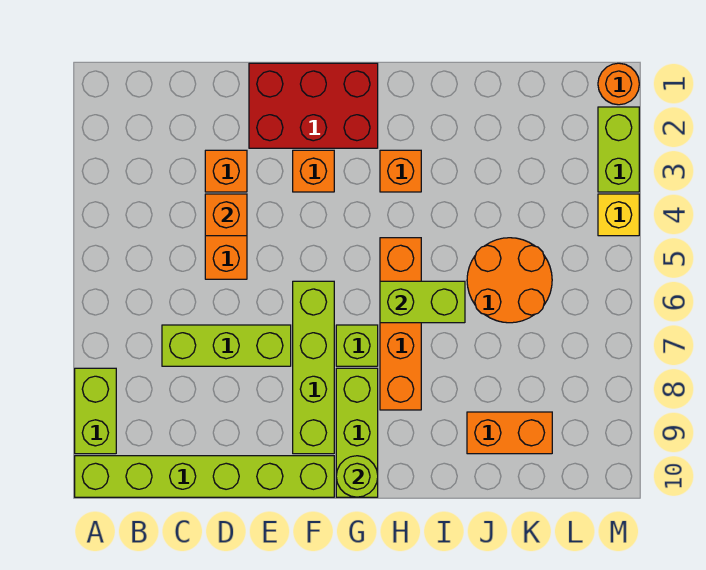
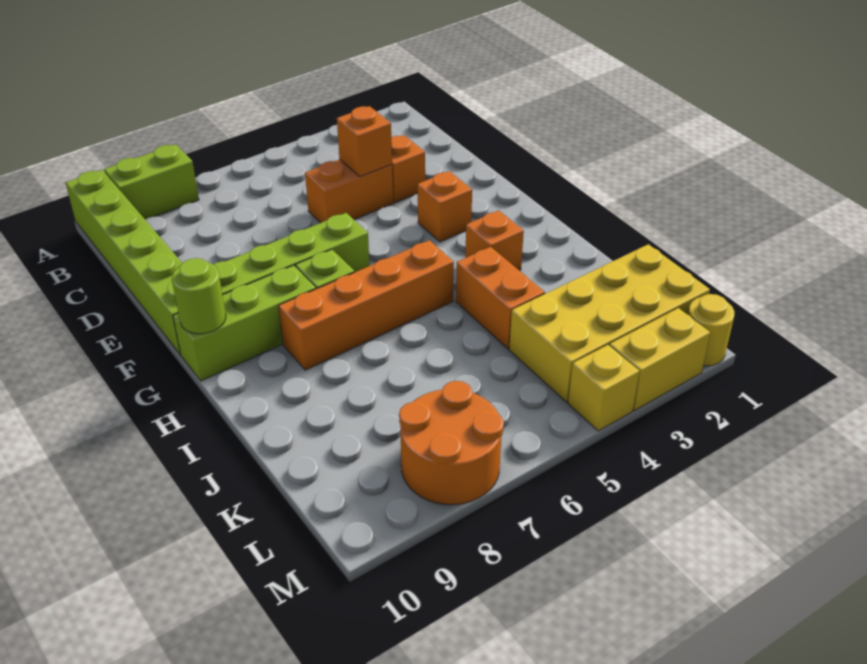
lime 1x3 brick [162,325,291,366] -> none
red 2x3 brick [249,63,378,148] -> none
lime 1x2 brick [380,281,465,323] -> none
orange 2x2 round brick [467,238,552,323] -> orange 2x2 round brick moved to [399,381,504,505]
orange 1x2 brick [467,412,552,454] -> orange 1x2 brick moved to [456,247,545,349]
none -> yellow 2x4 brick [509,244,710,402]
orange 1x1 round brick [598,63,639,105] -> yellow 1x1 round brick [688,294,734,366]
lime 1x2 brick [598,107,639,192] -> yellow 1x2 brick [610,308,710,411]

